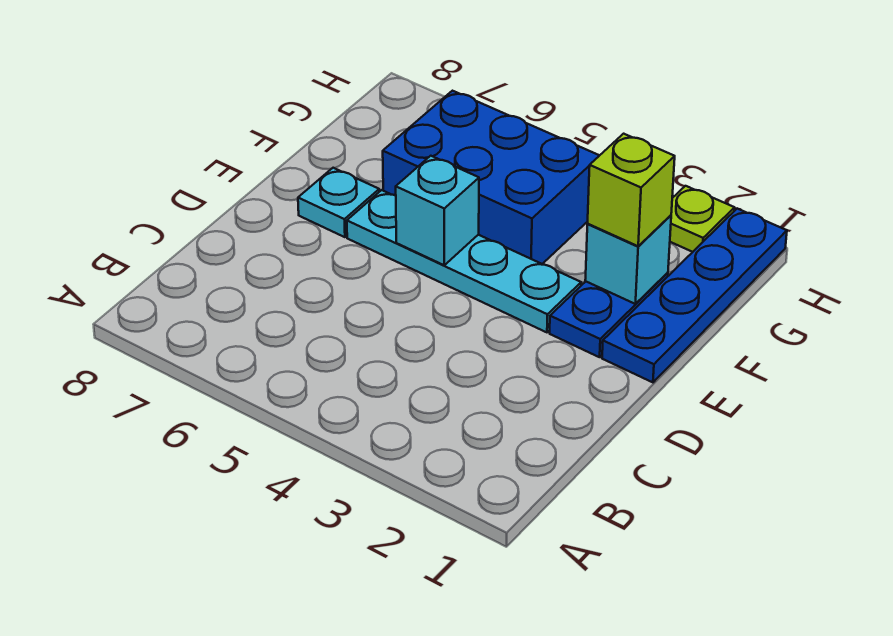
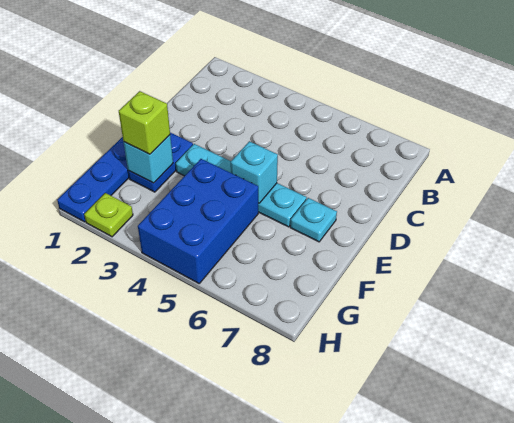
blue 2x3 brick [383,91,600,264] -> blue 2x3 brick turned to [138,159,258,283]

